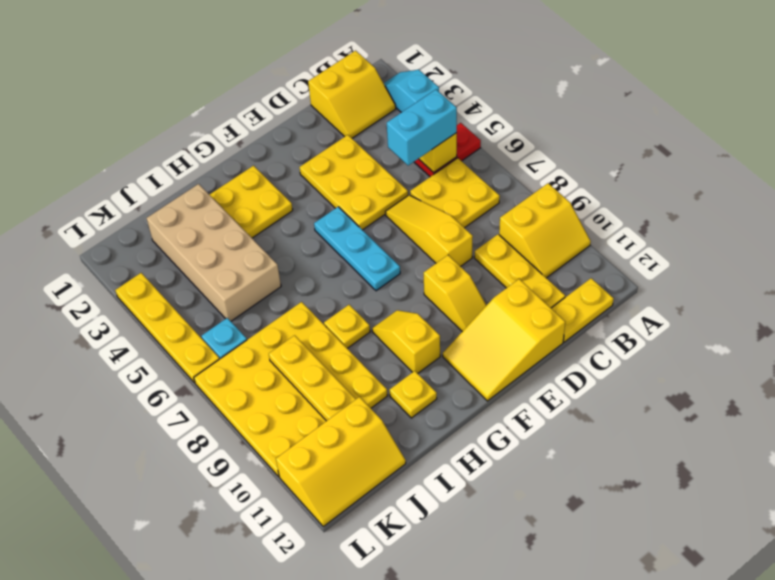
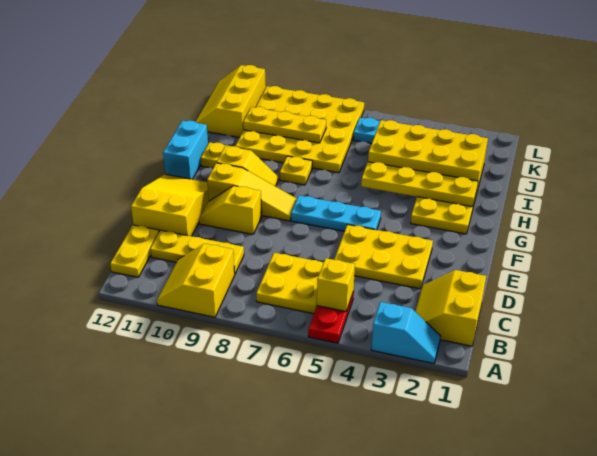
cyan 1x2 brick [387,90,457,166] -> cyan 1x2 brick moved to [163,121,208,179]
yellow 1x3 slope [386,195,473,267] -> yellow 1x3 slope moved to [207,163,297,221]
tan 2x4 brick [147,184,281,321] -> yellow 2x4 brick [368,120,488,194]
yellow 1x4 plate [115,273,219,383] -> yellow 1x4 plate moved to [361,162,478,207]

